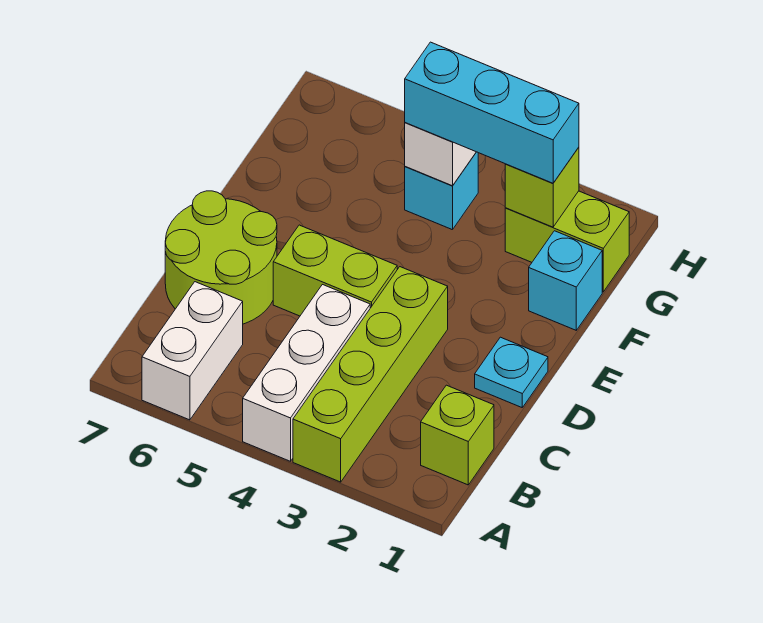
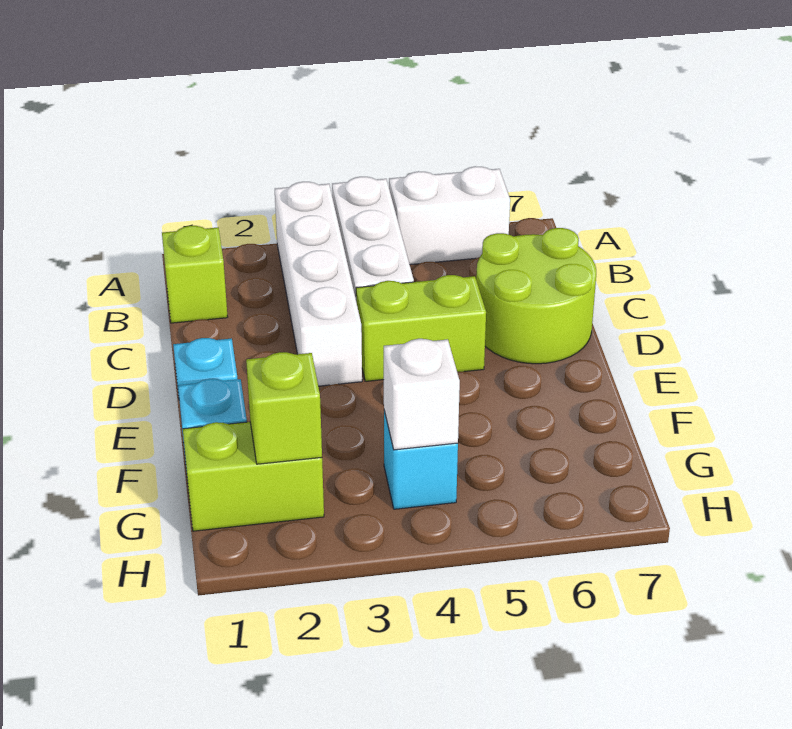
lime 1x4 brick [293,267,448,482] -> white 1x4 brick [275,182,362,386]
white 1x2 brick [142,282,243,420] -> white 1x2 brick turned to [389,166,510,265]
cyan 1x3 brick [405,42,579,183] -> none

